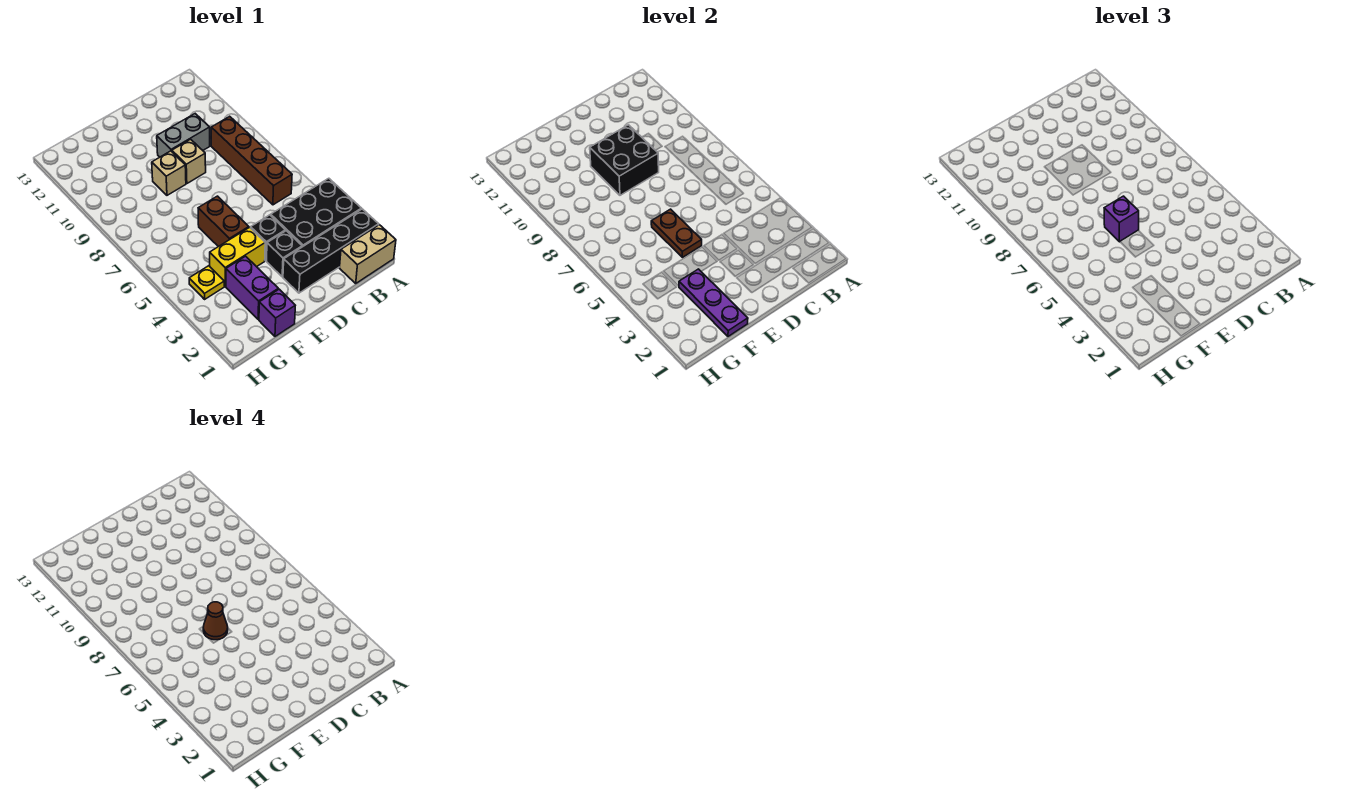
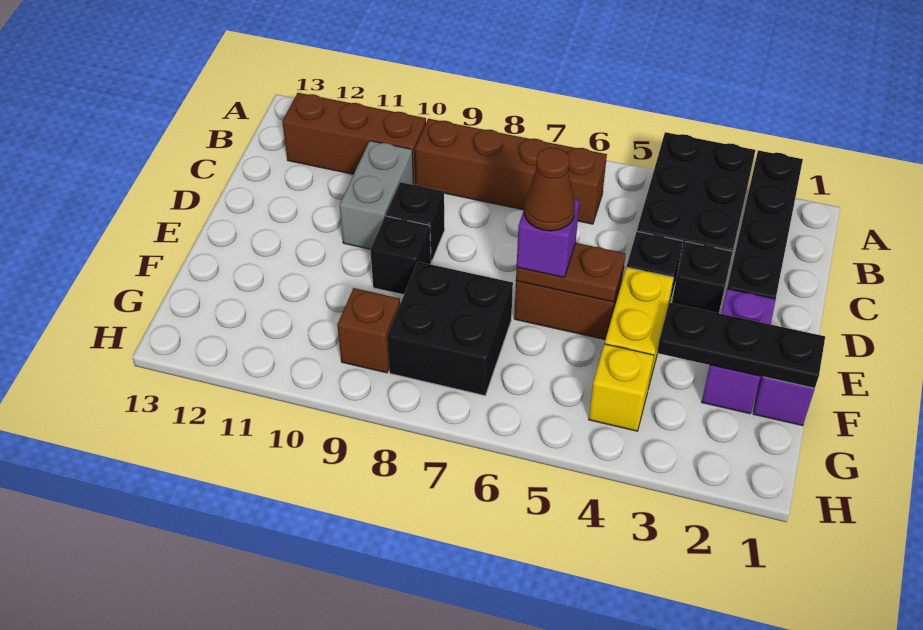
tan 1x2 brick [340,225,396,283] -> none
none -> brown 1x3 brick [282,93,426,185]
tan 1x1 brick [172,139,206,183] -> black 1x1 brick [386,182,445,262]
black 2x2 brick [590,125,659,195] -> black 2x2 brick moved to [387,262,513,396]
tan 1x1 brick [152,151,186,195] -> black 1x1 brick [370,216,431,295]
purple 1x3 plate [679,269,748,336] -> black 1x3 plate [657,302,825,389]
purple 1x2 brick [226,256,278,319] -> purple 1x2 brick turned to [702,289,776,414]
yellow 1x1 plate [189,266,224,299] -> yellow 1x1 brick [589,344,654,431]
none -> brown 1x1 brick [337,288,400,373]

